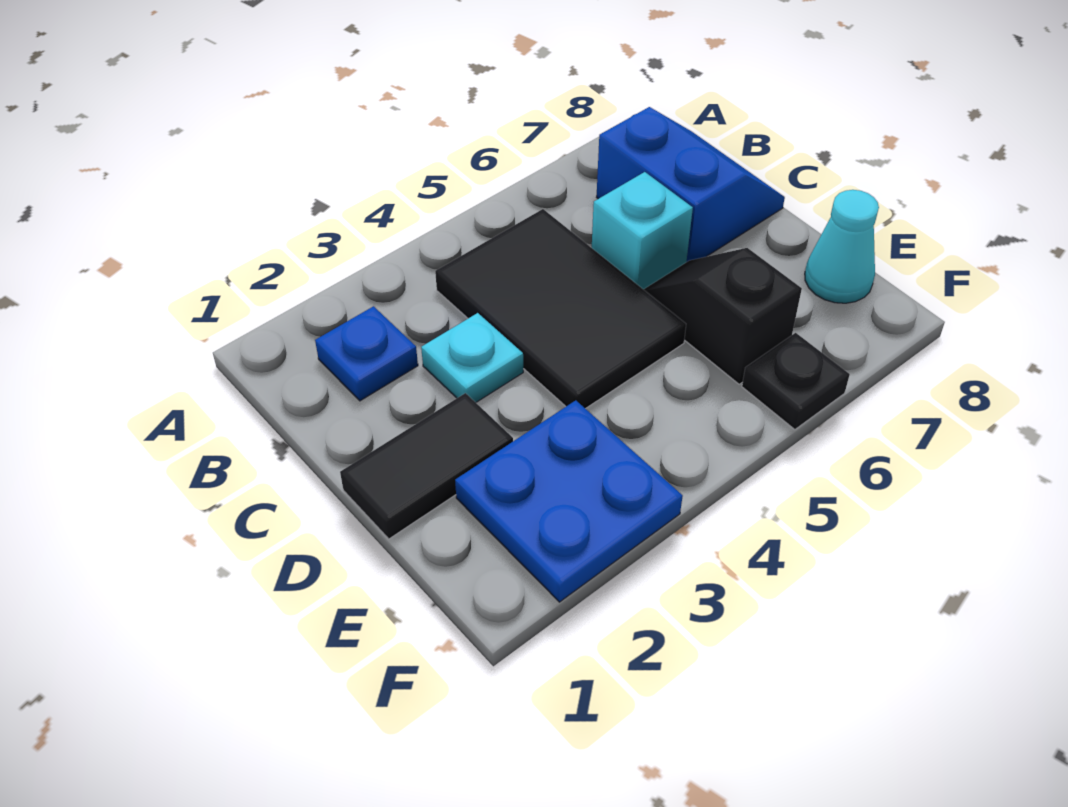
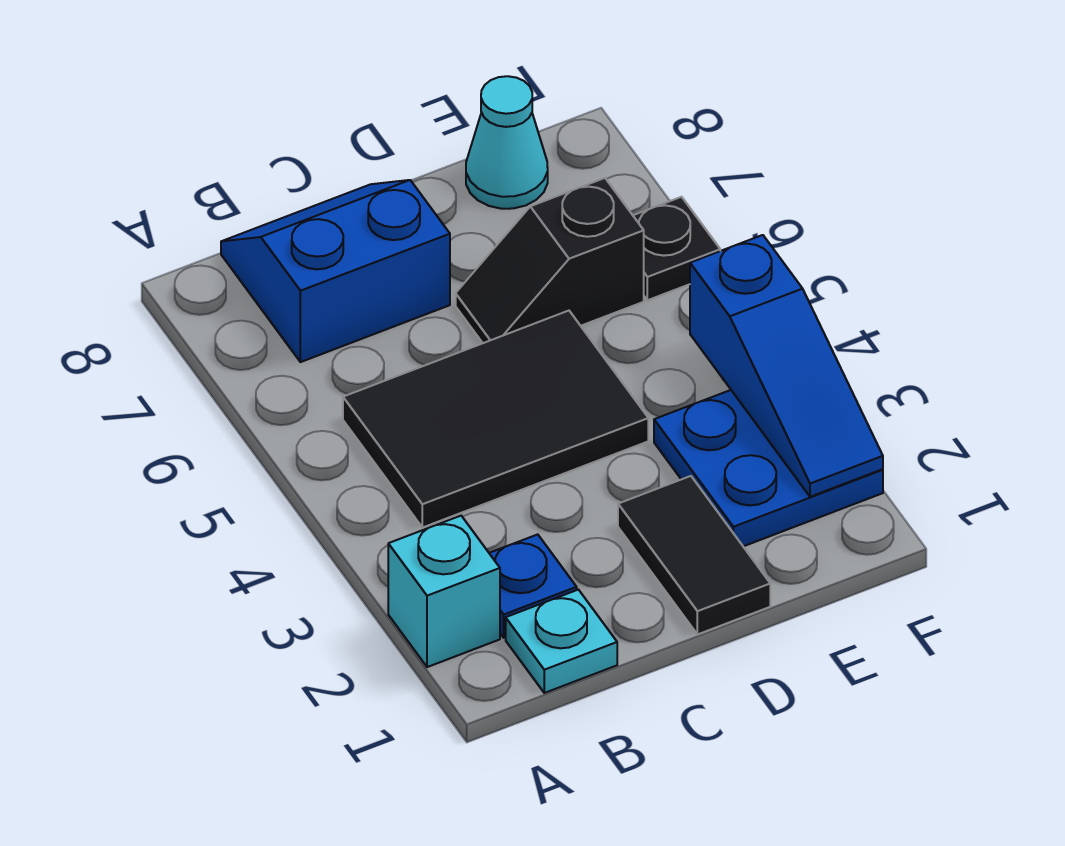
cyan 1x1 plate [421,313,523,402] -> cyan 1x1 plate moved to [506,590,617,693]
cyan 1x1 brick [592,172,693,289] -> cyan 1x1 brick moved to [388,516,500,667]
none -> blue 1x3 slope [690,235,883,497]

